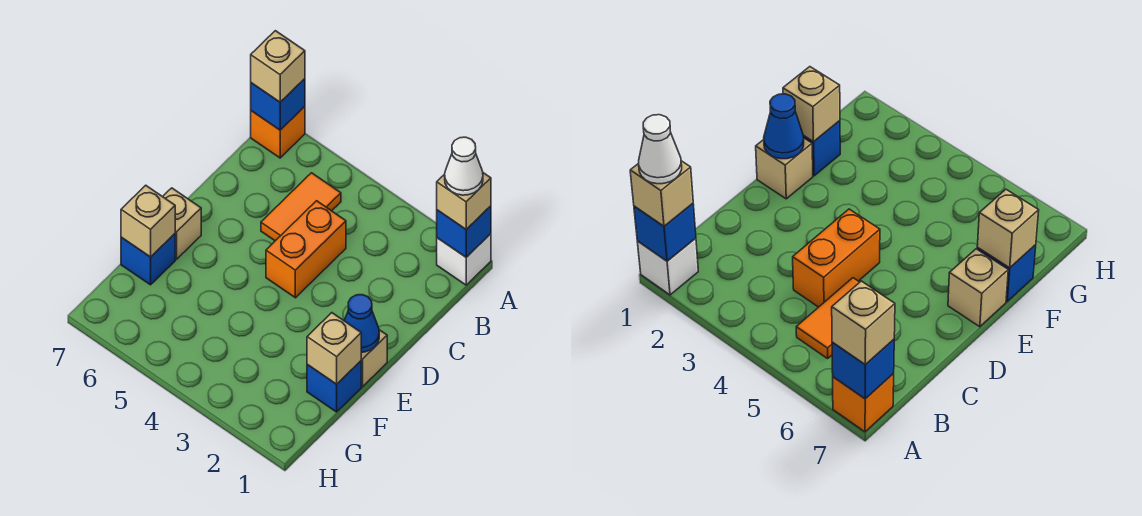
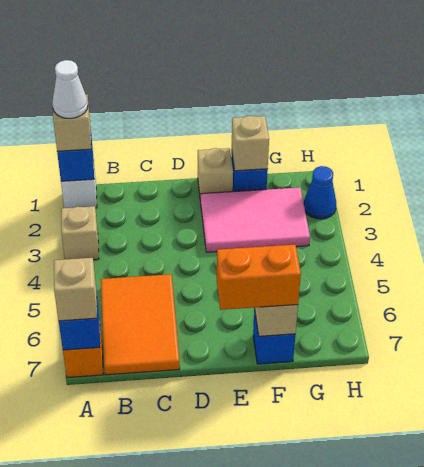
orange 1x2 tile [261,173,341,241] -> orange 2x3 tile [101,274,180,375]
orange 1x2 brick [266,201,346,298] -> orange 1x2 brick moved to [217,245,301,310]
blue 1x1 cone [344,295,379,352] -> blue 1x1 cone moved to [304,166,336,219]
none -> pink 2x3 tile [201,187,310,252]
tan 1x1 brick [163,188,201,259] -> tan 1x1 brick moved to [61,206,99,260]

